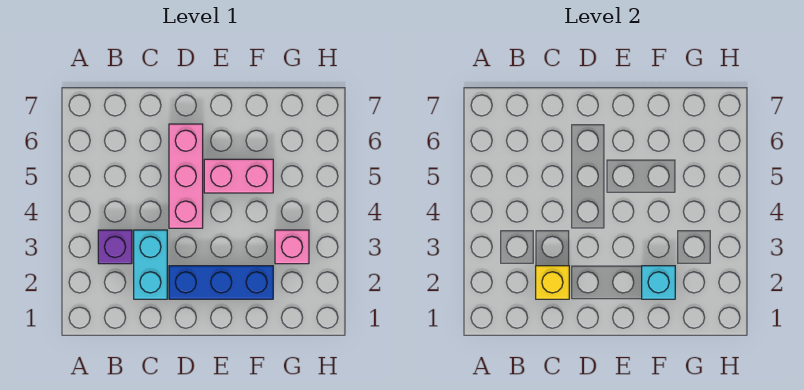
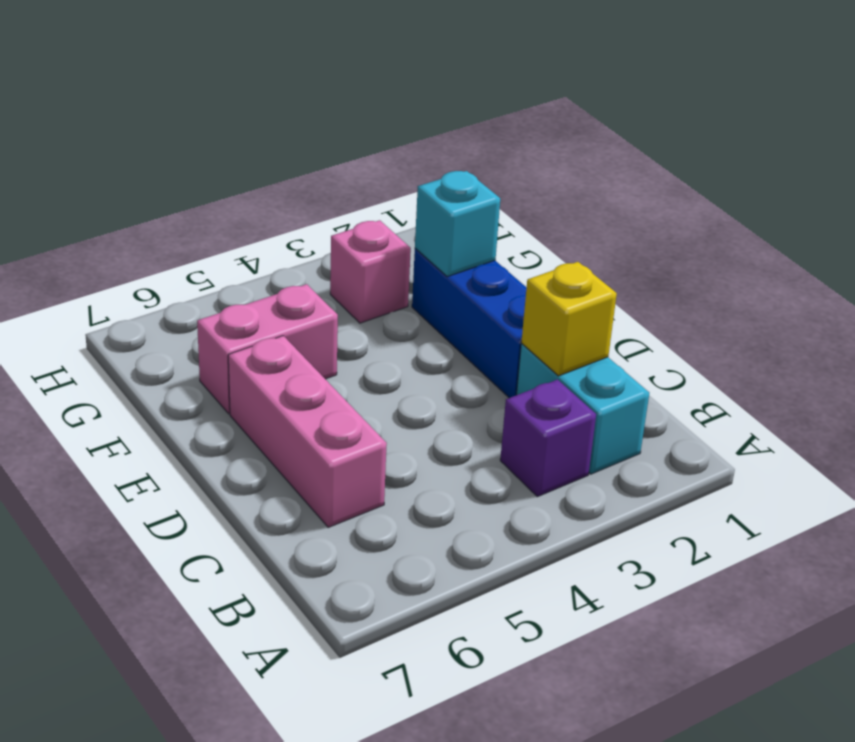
cyan 1x2 brick [134,230,167,299] -> cyan 1x2 brick turned to [516,344,649,474]
pink 1x3 brick [169,124,203,228] -> pink 1x3 brick turned to [228,336,387,527]
pink 1x2 brick [204,159,273,193] -> pink 1x2 brick turned to [197,284,338,414]

